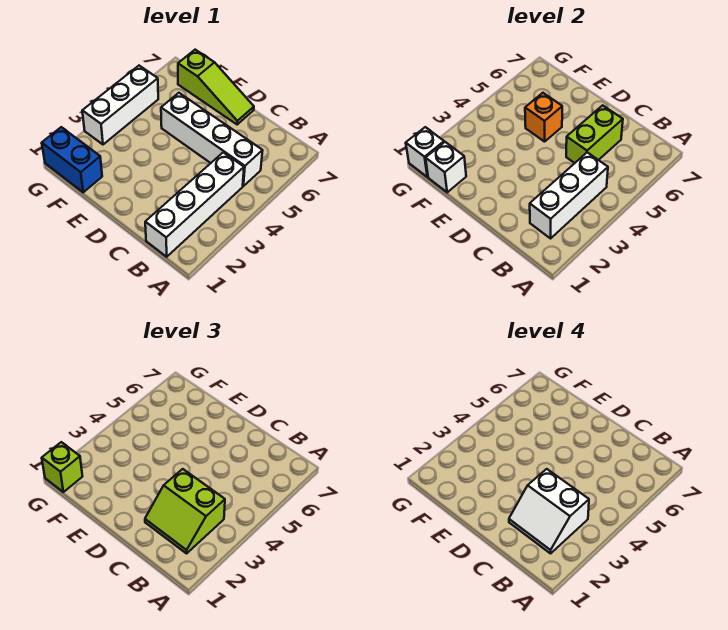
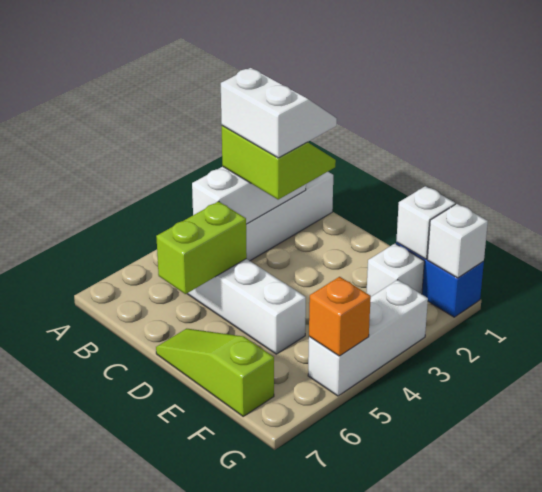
orange 1x1 brick [525,93,562,142] -> orange 1x1 brick moved to [309,277,371,356]
none -> white 1x1 brick [367,244,424,296]
lime 1x1 brick [42,442,82,492] -> none

